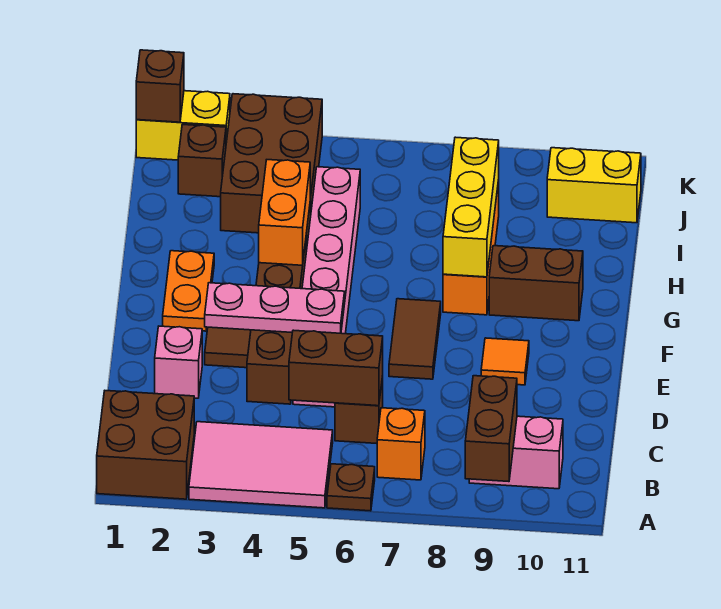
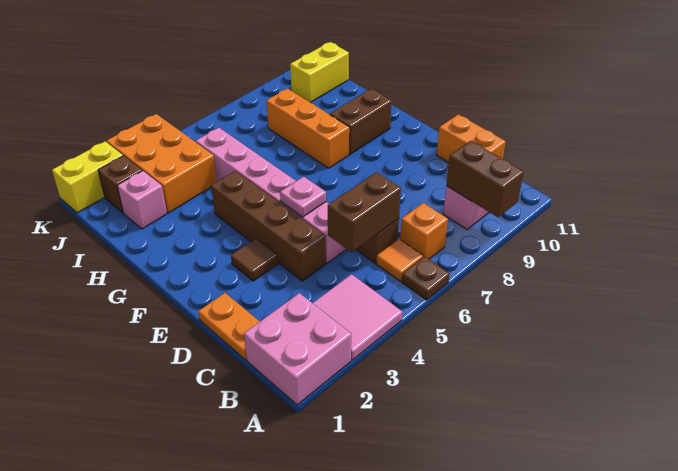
brown 2x2 brick [97,391,194,499] -> pink 2x2 brick [244,293,351,405]
pink 2x3 tile [189,422,333,508] -> pink 2x2 tile [313,274,402,360]
pink 1x1 brick [155,326,202,398] -> pink 1x1 brick moved to [117,171,167,229]
pink 1x3 plate [205,283,345,333] -> pink 1x1 plate [280,177,326,217]
brown 1x2 tile [389,299,441,379] -> none
orange 1x1 tile [481,338,529,385] -> orange 1x1 tile moved to [377,239,423,281]
orange 1x2 plate [163,251,214,331] -> orange 1x2 plate moved to [198,293,260,360]
orange 1x2 brick [259,160,310,265] -> orange 1x2 brick moved to [437,114,506,163]
yellow 1x3 brick [443,137,499,277] -> none
brown 2x3 brick [221,94,322,236] -> orange 2x3 brick [107,114,217,213]
brown 1x1 brick [136,50,184,122] -> none

